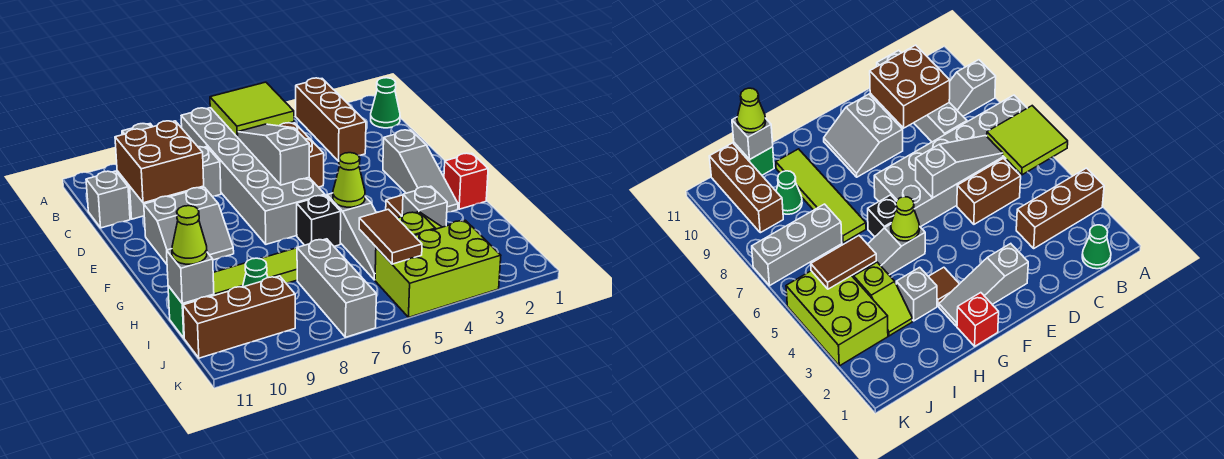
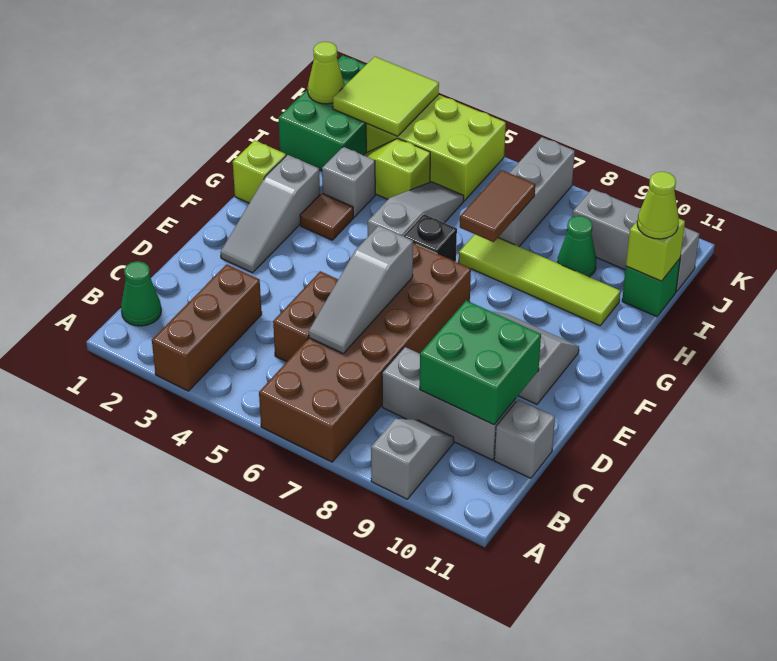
lime 2x2 tile [210,82,294,137] -> lime 2x2 tile moved to [333,57,439,136]
grey 2x6 brick [181,108,325,244] -> brown 2x6 brick [259,243,471,462]
brown 2x2 brick [115,121,204,203] -> green 2x2 brick [420,301,541,425]
grey 1x3 slope [383,130,458,212] -> grey 1x3 slope turned to [220,155,320,273]
red 1x1 brick [444,153,488,209] -> lime 1x1 brick [233,140,286,203]
lime 1x1 cone [333,153,365,207] -> lime 1x1 cone moved to [308,42,345,104]
none -> green 2x3 brick [278,55,366,171]
brown 1x2 tile [359,209,422,264] -> brown 1x2 tile moved to [460,170,535,242]
grey 1x1 brick [167,249,214,304] -> lime 1x1 brick [626,219,685,281]
brown 1x3 brick [183,276,295,358] -> grey 1x3 brick [573,189,699,292]

